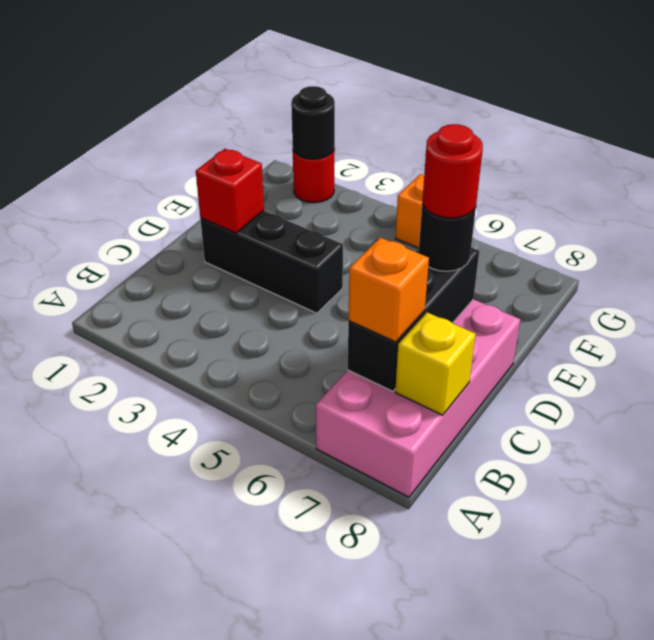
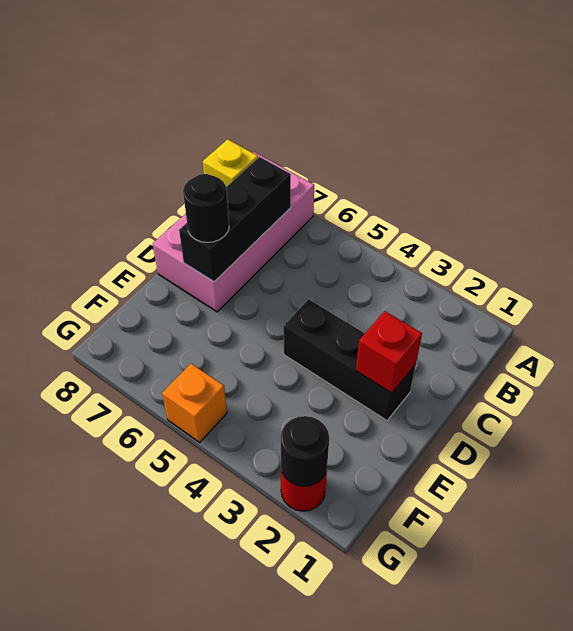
orange 1x1 brick [348,238,429,342] -> none
red 1x1 round brick [422,124,483,218] -> none

